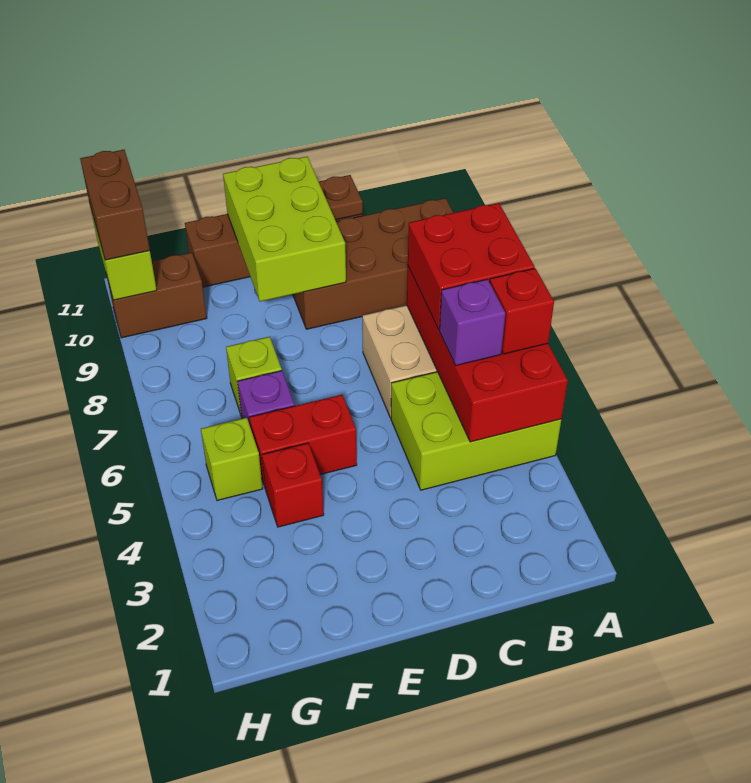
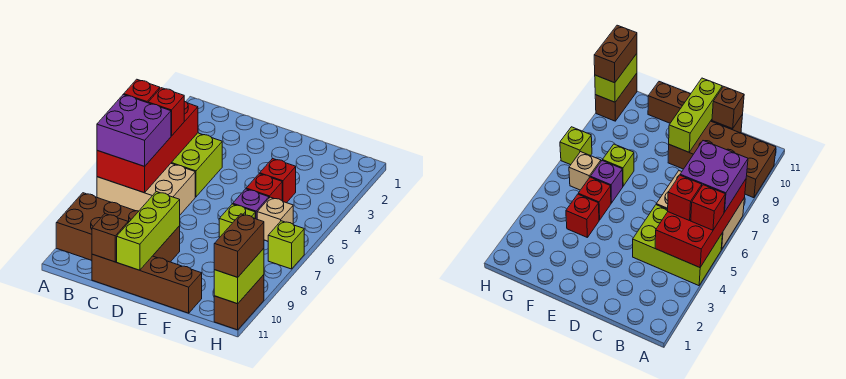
red 2x2 brick [408,203,535,330] -> purple 2x2 brick [97,94,171,166]
purple 1x1 brick [440,279,505,365] -> red 1x1 brick [148,88,184,136]
brown 1x1 plate [319,175,363,220] -> brown 1x1 brick [92,214,128,262]
lime 2x3 brick [223,157,346,302] -> lime 1x3 brick [117,192,180,270]
red 1x2 brick [249,395,357,487] -> red 1x1 brick [246,174,282,200]
lime 1x1 brick [201,418,263,501] -> lime 1x1 brick moved to [268,221,304,269]
none -> tan 1x1 brick [257,197,293,241]
brown 1x2 brick [107,253,207,338] -> brown 1x2 brick turned to [214,275,264,330]

